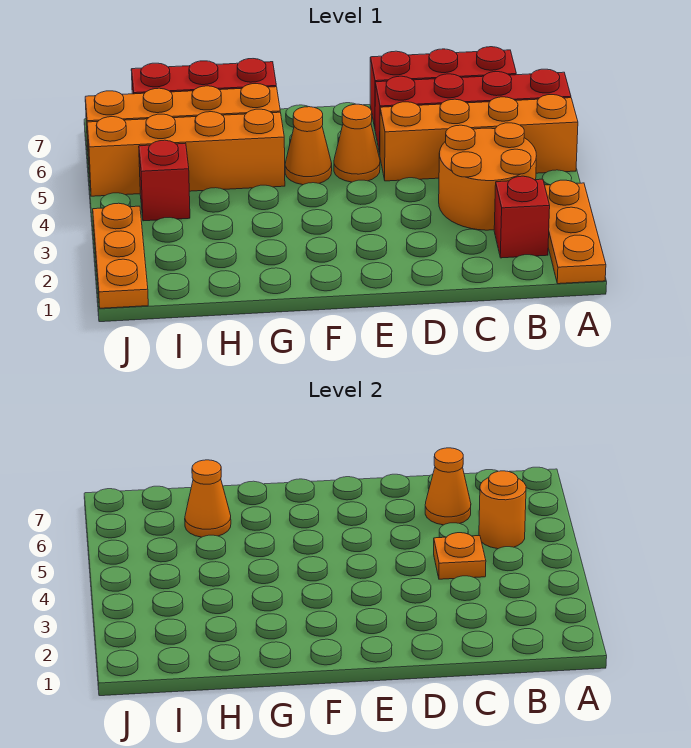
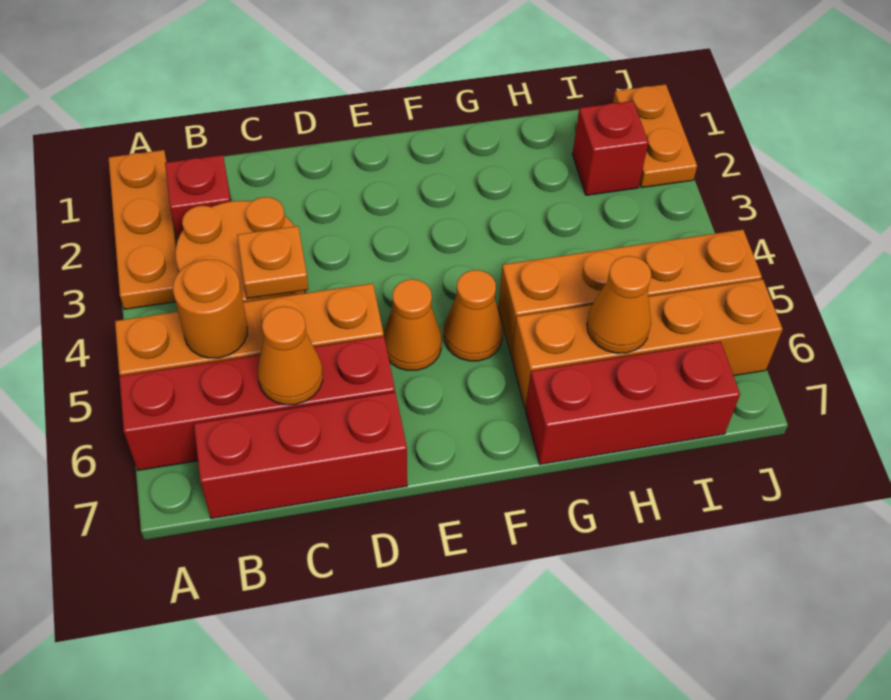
red 1x1 brick [139,140,190,221] -> red 1x1 brick moved to [572,101,648,195]
orange 1x3 plate [93,203,148,308] -> orange 1x2 plate [613,84,697,188]

